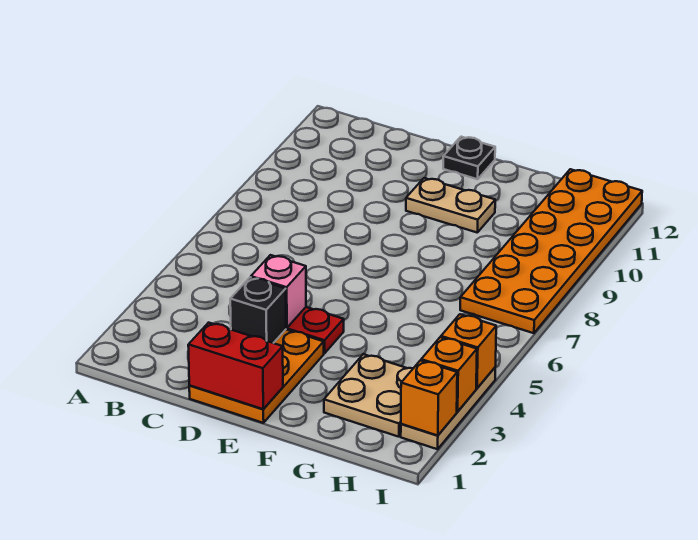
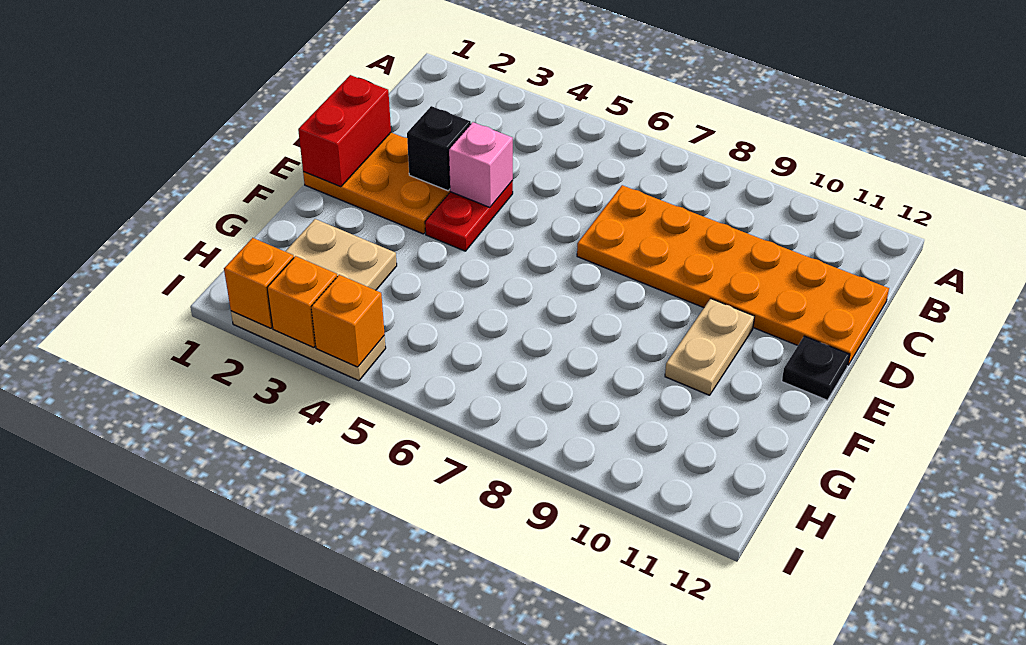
orange 2x6 plate [460,169,642,333] -> orange 2x6 plate moved to [577,185,889,365]

